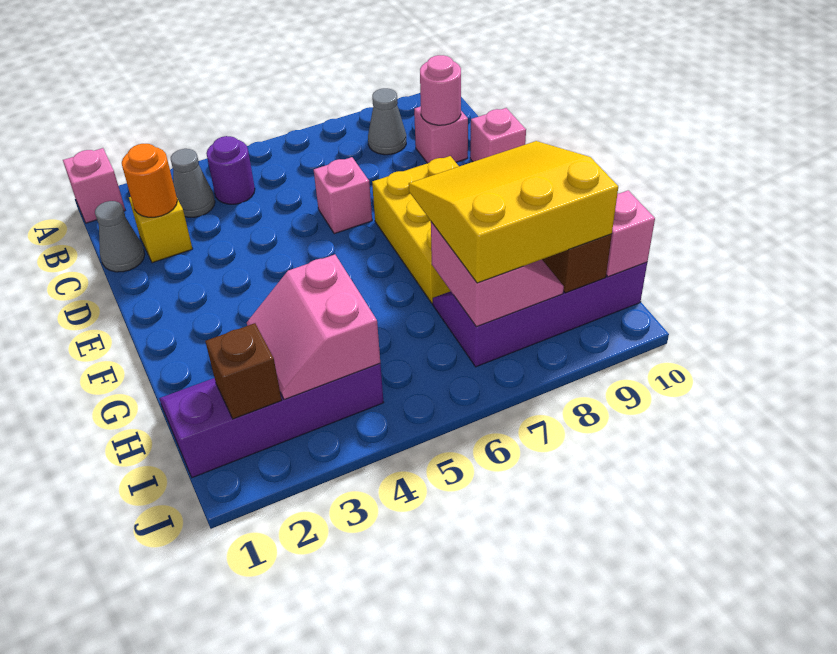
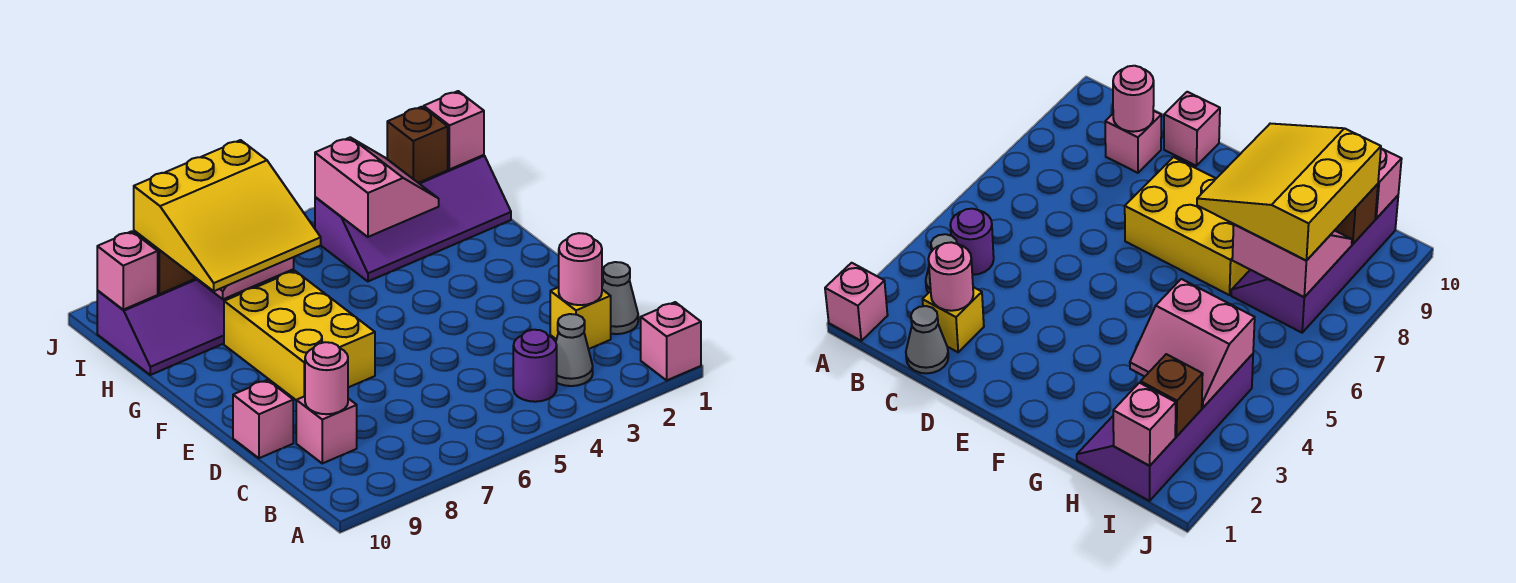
grey 1x1 cone [368,88,406,155] -> none
orange 1x1 round brick [122,144,177,217] -> pink 1x1 round brick [559,233,602,305]
pink 1x1 brick [314,157,372,234] -> pink 1x1 brick moved to [424,91,484,169]

